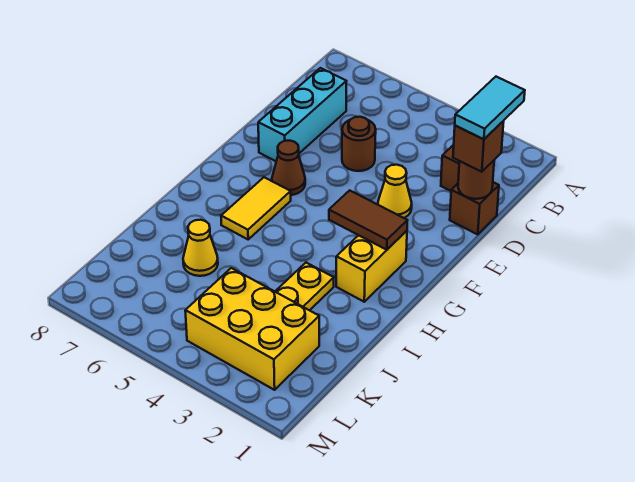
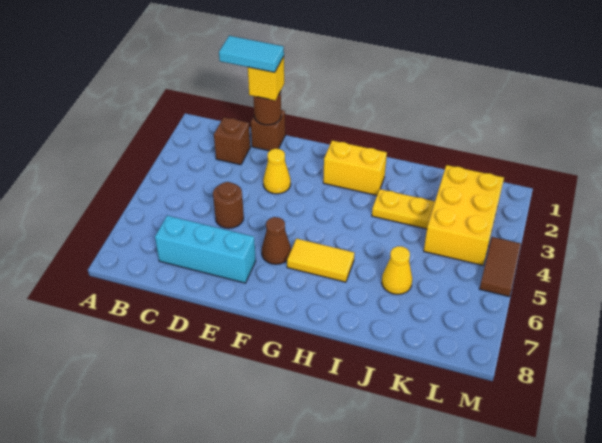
brown 1x1 brick [453,121,504,172] -> yellow 1x1 brick [248,56,284,100]
brown 1x2 tile [329,190,408,250] -> brown 1x2 tile moved to [479,237,521,297]

